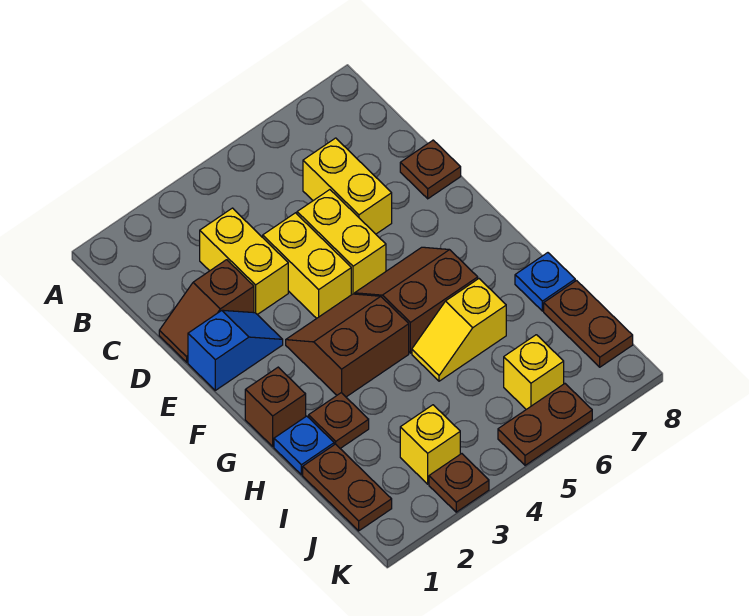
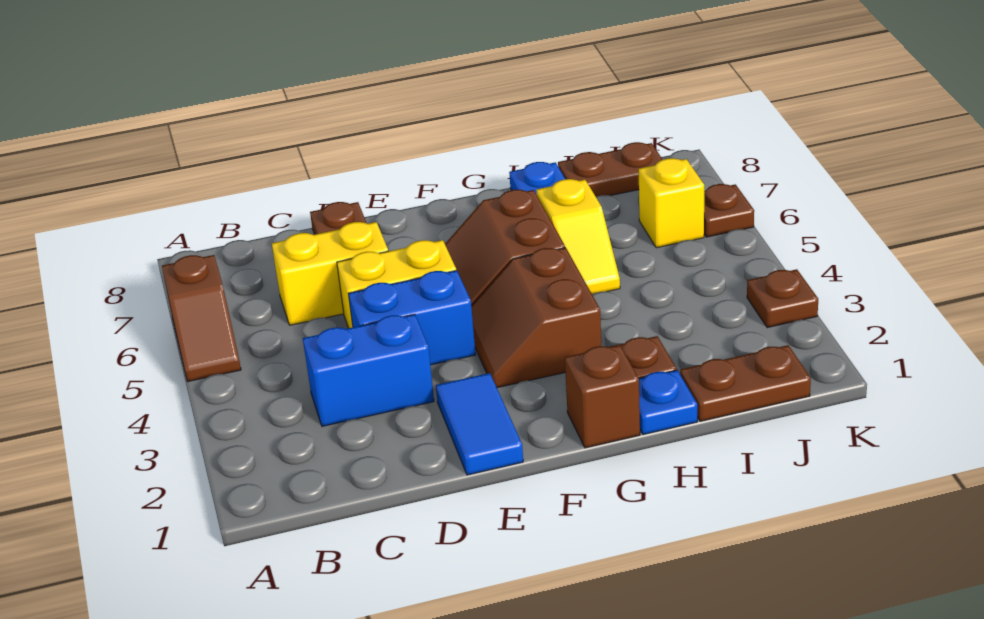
yellow 1x2 brick [200,208,288,315] -> blue 1x2 brick [303,314,434,426]
brown 1x2 slope [159,260,254,362] -> brown 1x2 slope moved to [162,255,241,381]
yellow 1x2 brick [263,213,351,318] -> blue 1x2 brick [348,270,475,365]
blue 1x2 slope [188,310,283,390] -> blue 1x2 tile [436,373,523,475]
yellow 1x1 brick [400,405,460,484] -> none
brown 1x2 plate [498,384,592,465] -> brown 1x1 plate [704,184,754,237]

